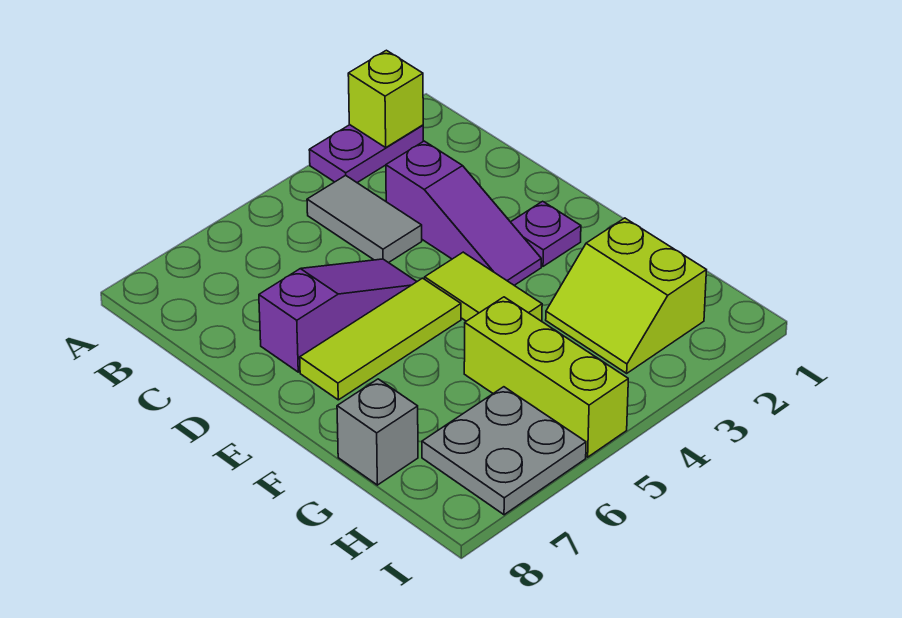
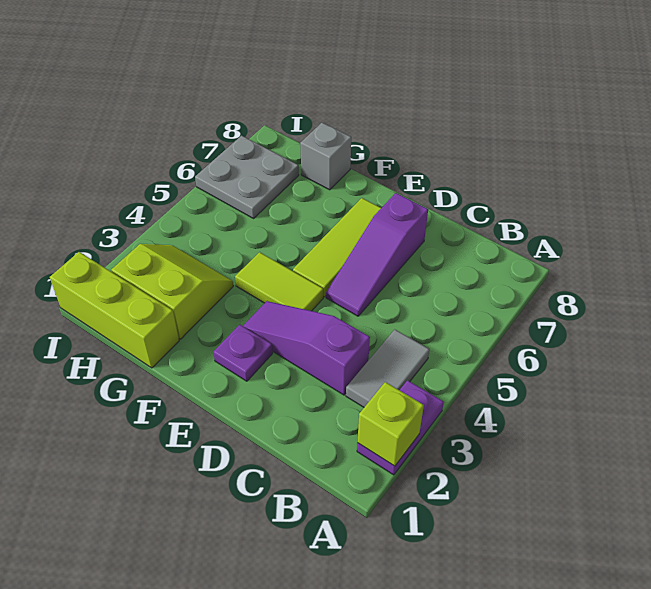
grey 1x2 tile [307,175,422,263] -> grey 1x2 tile turned to [346,330,429,407]
lime 1x3 brick [464,297,628,457] -> lime 1x3 brick moved to [50,252,179,368]

